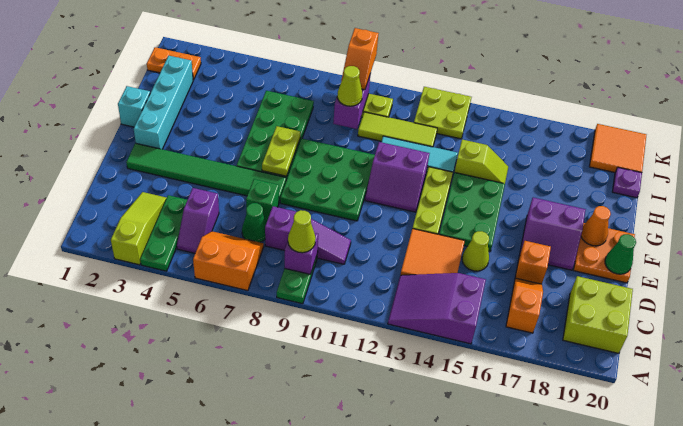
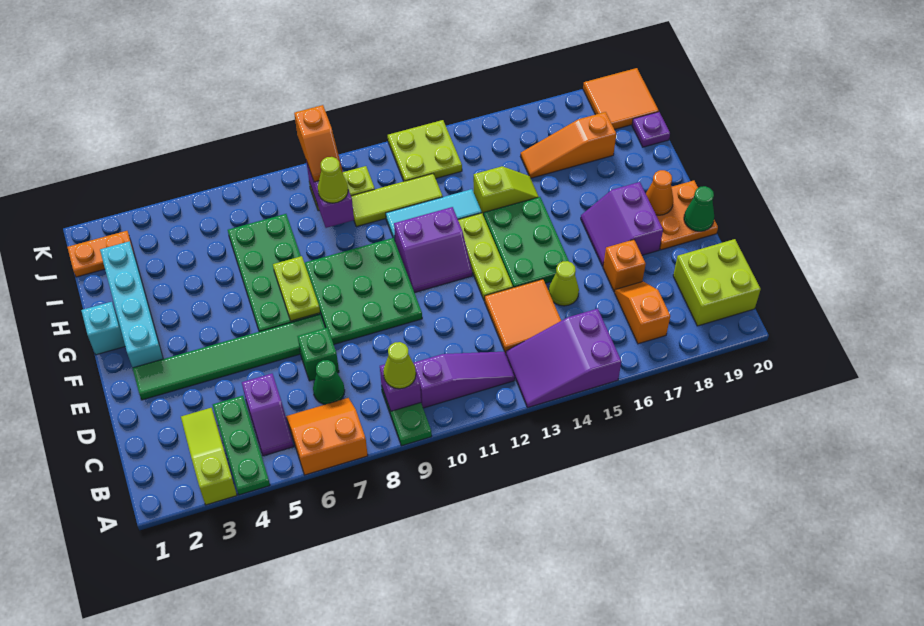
purple 1x3 slope [265,206,351,264] -> purple 1x3 slope moved to [413,352,515,408]
purple 2x2 slope [520,198,586,270] -> purple 2x2 slope turned to [581,182,663,266]
none -> orange 1x3 slope [521,112,616,178]

